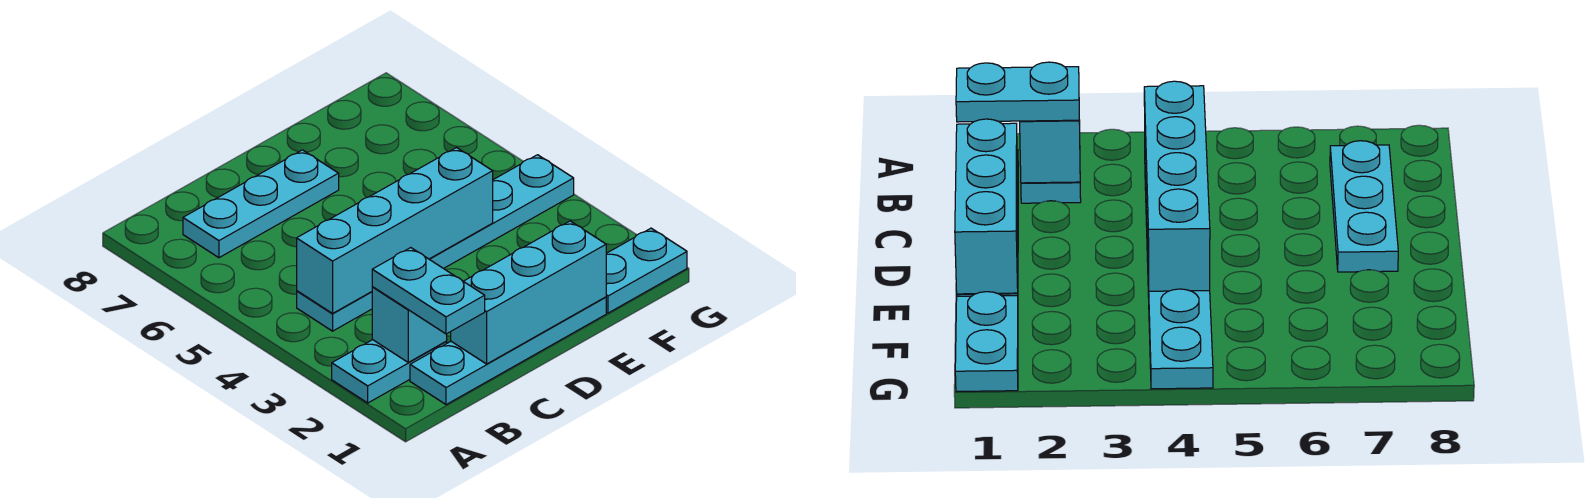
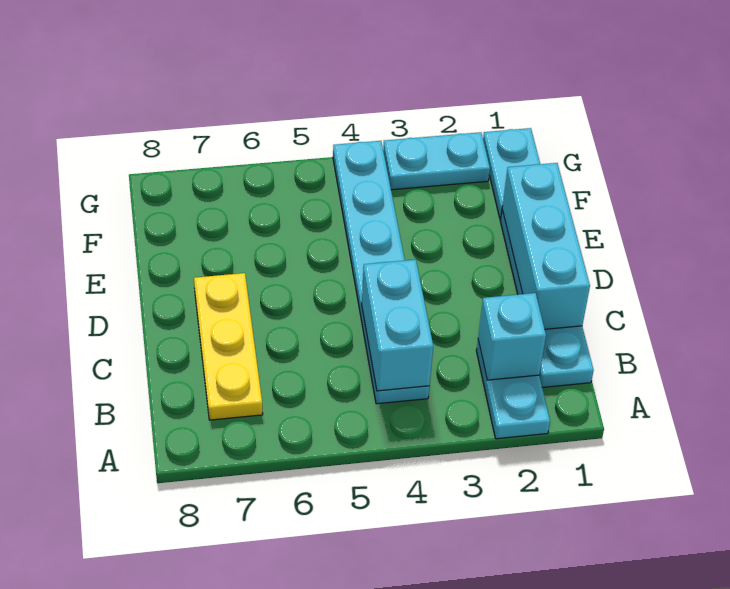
cyan 1x2 plate [372,248,485,334] -> cyan 1x2 plate moved to [383,132,490,190]
cyan 1x4 brick [297,148,493,313] -> cyan 1x2 brick [362,260,433,391]
cyan 1x3 plate [183,150,339,258] -> yellow 1x3 plate [194,273,263,420]

